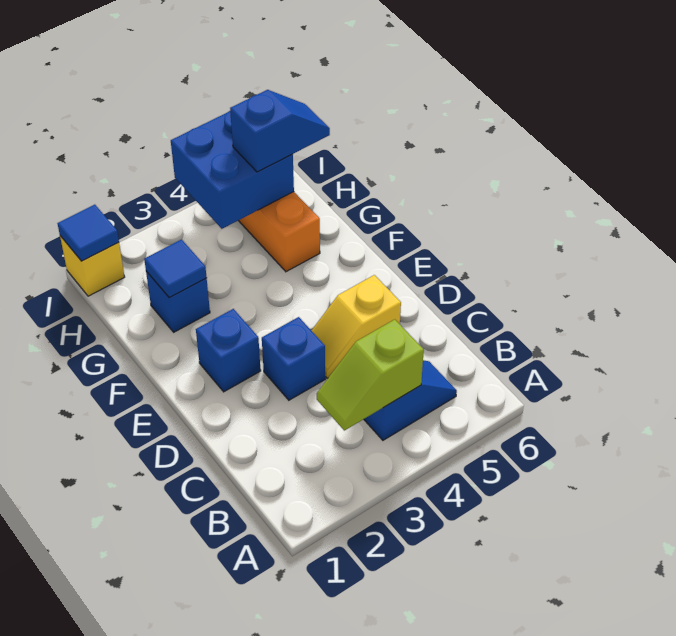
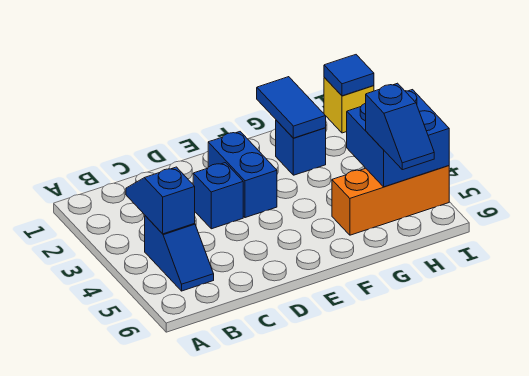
lime 1x2 slope [317,319,424,430] -> blue 1x2 slope [126,167,195,234]
yellow 1x2 slope [311,275,401,378] -> none
blue 1x1 brick [196,309,261,392] -> blue 1x2 brick [208,132,277,218]
blue 1x1 tile [144,239,207,298] -> blue 1x2 tile [257,77,326,138]

